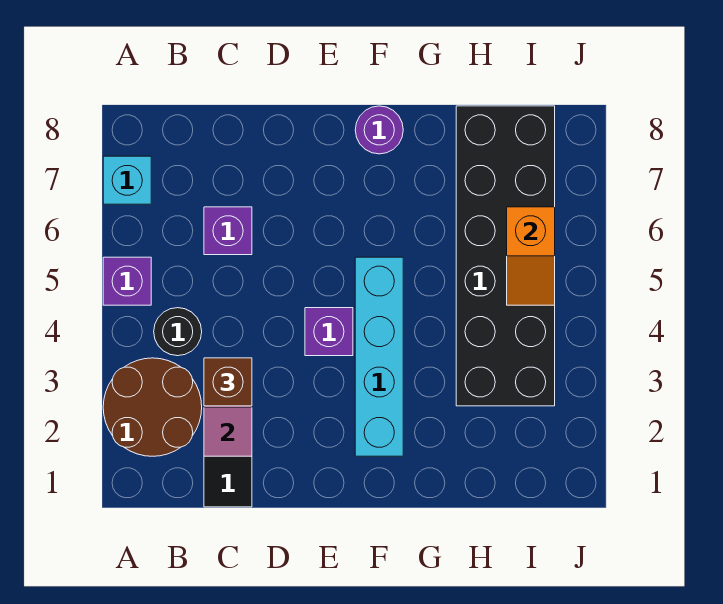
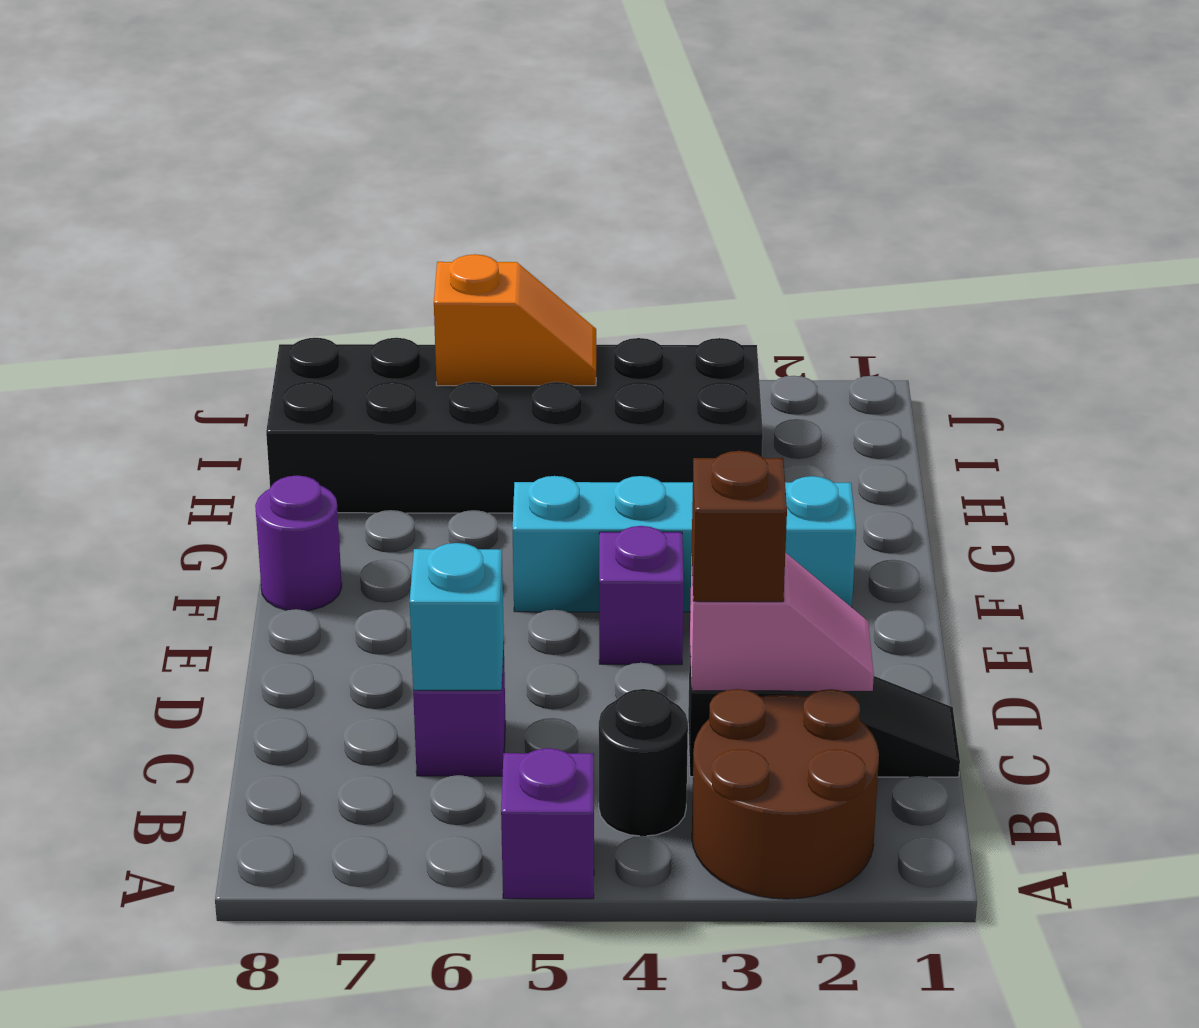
cyan 1x1 brick [103,156,151,204] -> cyan 1x1 brick moved to [410,543,504,690]

